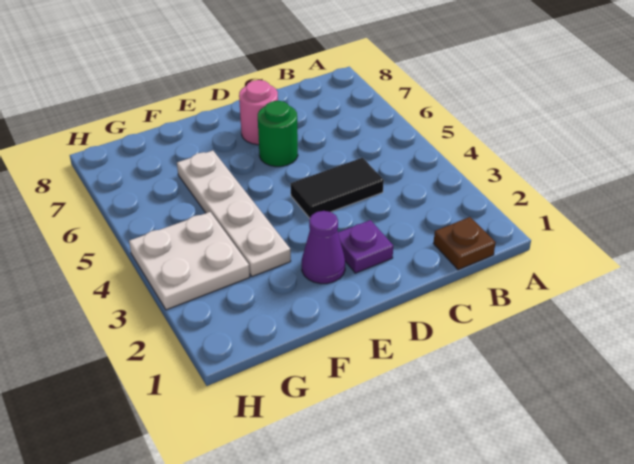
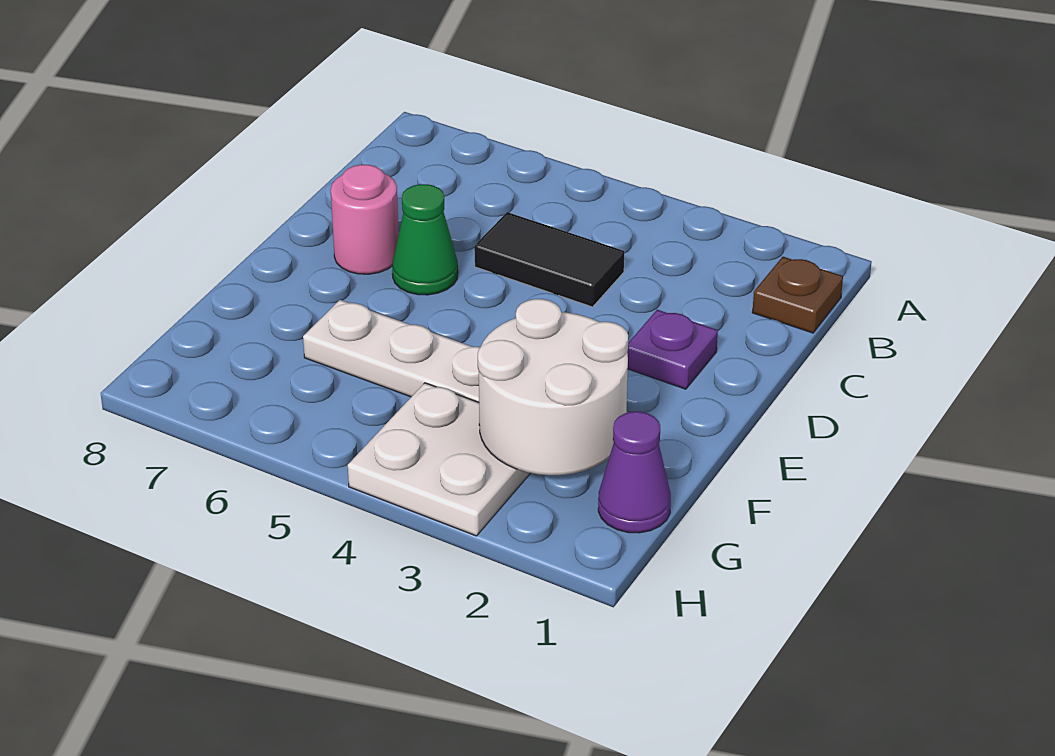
black 1x2 tile [291,158,384,218] -> black 1x2 tile turned to [474,212,624,307]
green 1x1 round brick [258,101,298,167] -> green 1x1 cone [392,184,458,295]
purple 1x1 cone [302,211,345,284] -> purple 1x1 cone moved to [598,412,671,533]
none -> white 2x2 round brick [478,299,628,475]

